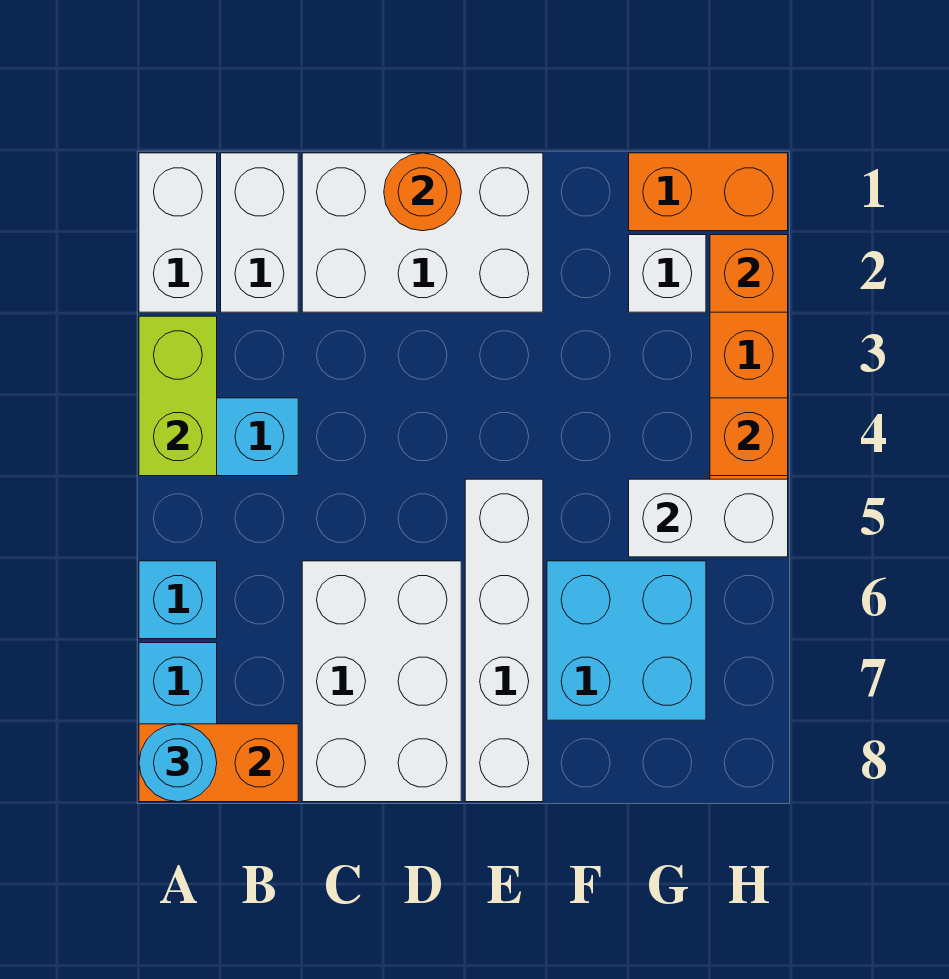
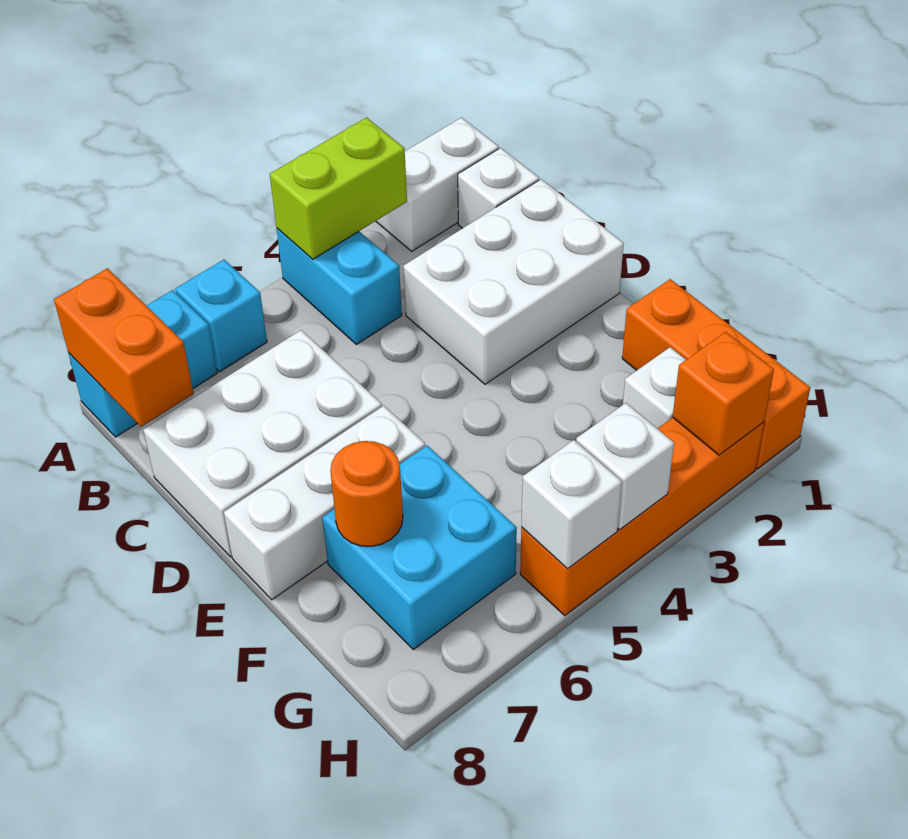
cyan 1x1 round brick [139,724,217,802] -> none
white 1x2 brick [221,153,298,312] -> white 1x1 brick [458,148,539,228]
white 2x3 brick [302,153,543,312] -> white 2x3 brick turned to [403,179,624,384]
orange 1x1 round brick [384,153,461,231] -> orange 1x1 round brick moved to [330,441,403,546]
white 1x4 brick [465,479,543,802] -> white 1x3 brick [224,406,425,600]
orange 1x2 brick [629,153,788,231] -> orange 1x3 brick [622,279,810,469]
white 1x2 brick [629,479,788,557] -> white 1x1 brick [521,440,622,569]
orange 1x1 brick [710,398,788,476] -> white 1x1 brick [576,403,674,530]

